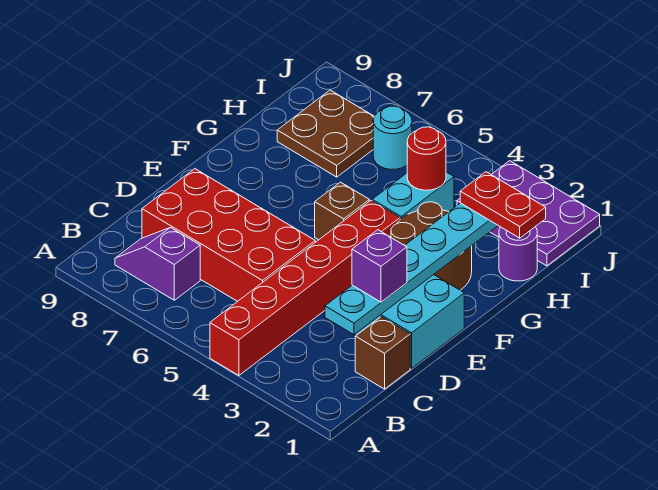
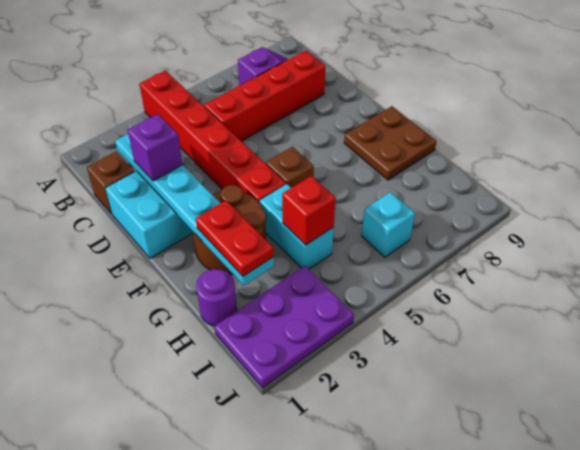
red 2x4 brick [142,169,315,301] -> red 1x4 brick [204,51,326,141]
red 1x2 plate [460,172,546,238] -> red 1x2 plate turned to [196,200,274,276]
red 1x1 round brick [407,127,446,190] -> red 1x1 brick [282,176,336,245]
brown 2x2 plate [277,90,374,177] -> brown 2x2 plate moved to [344,106,437,180]
cyan 1x1 round brick [373,106,412,170] -> cyan 1x1 brick [362,192,415,257]

